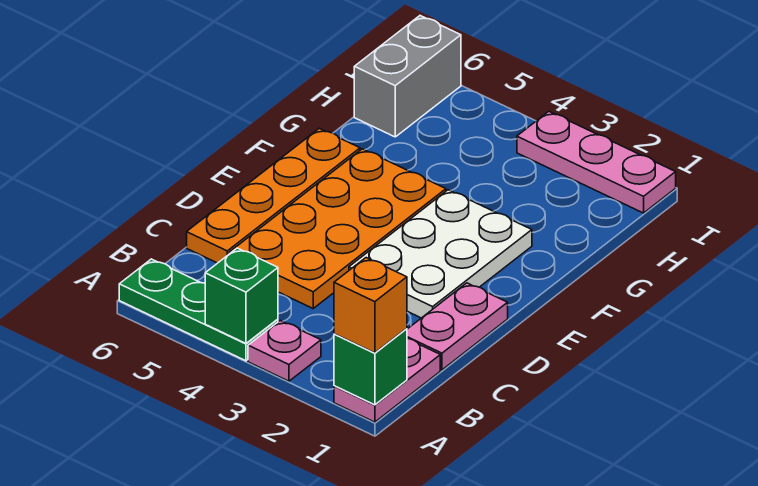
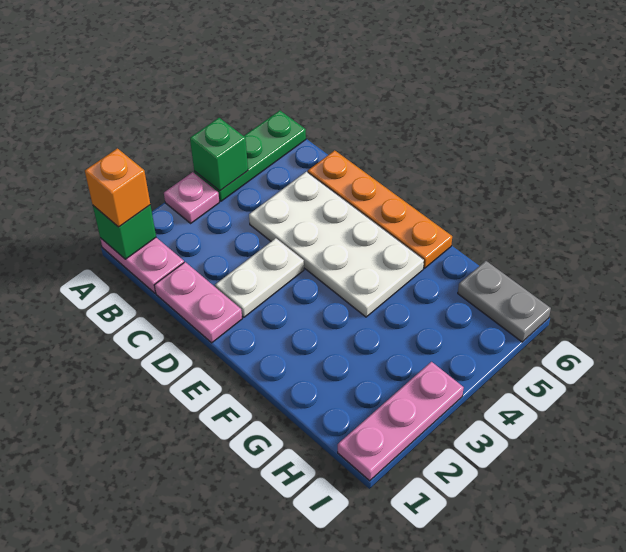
orange 2x4 plate [229,149,446,308] -> white 2x4 plate [249,172,424,317]
white 2x3 plate [349,190,532,318] -> white 1x2 plate [215,238,304,317]
grey 1x2 brick [354,16,461,137] -> grey 1x2 plate [458,261,551,342]

